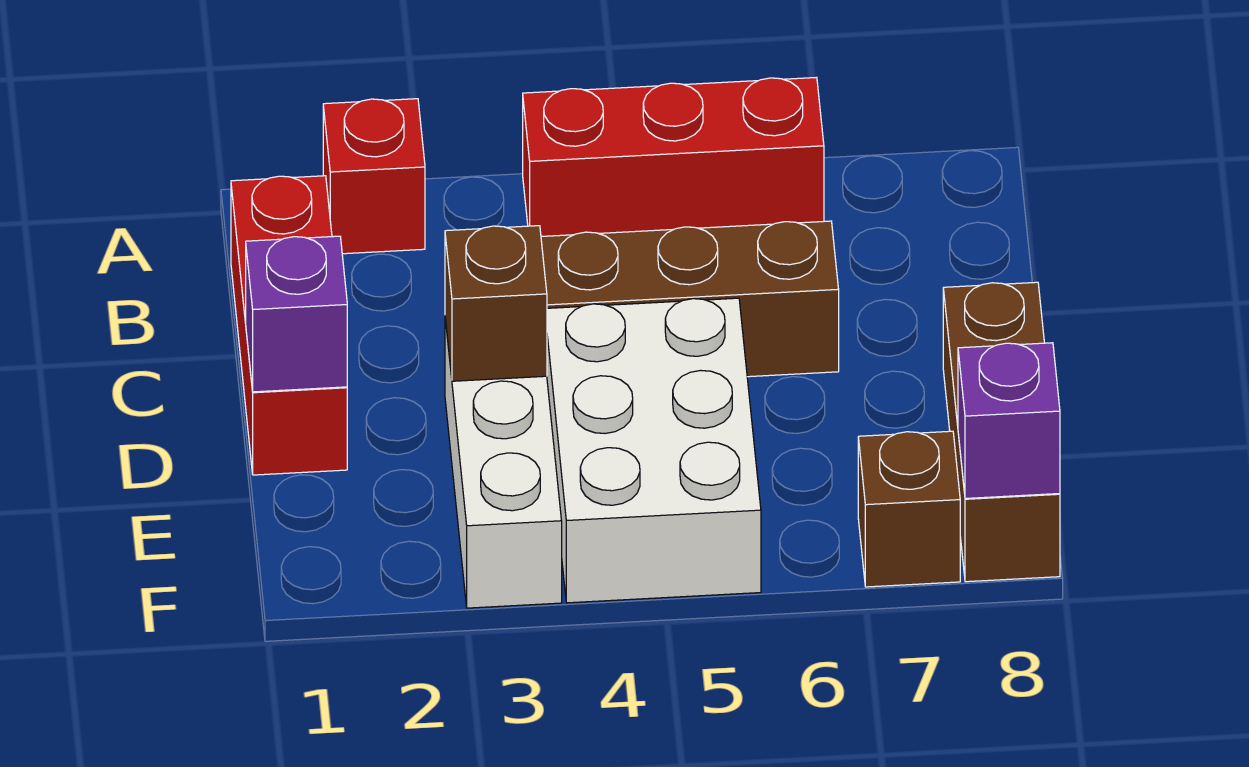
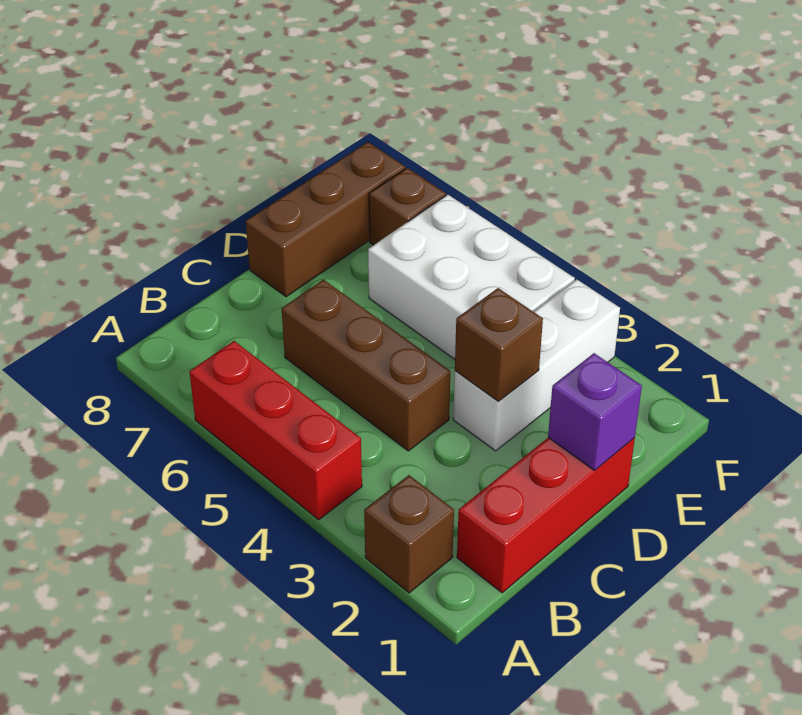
red 1x1 brick [323,99,425,254] -> brown 1x1 brick [364,475,454,593]
white 2x3 brick [547,298,761,603] -> white 2x3 brick turned to [368,195,575,359]
purple 1x1 brick [958,343,1060,498] -> none

